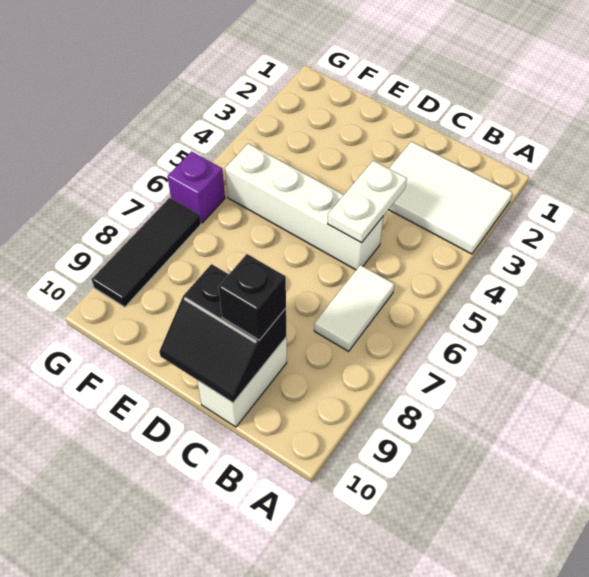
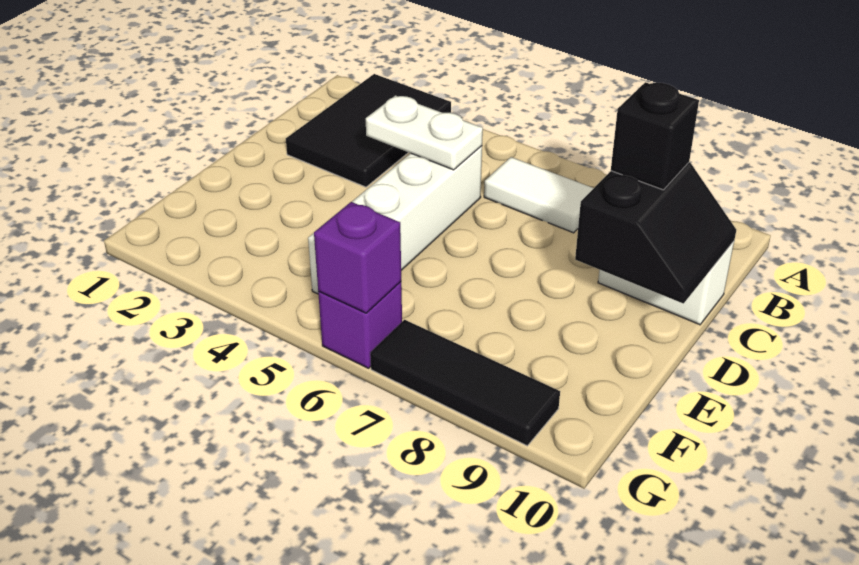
white 2x3 tile [388,142,512,254] -> black 2x3 tile [286,74,451,187]
none -> purple 1x1 brick [314,202,401,313]

